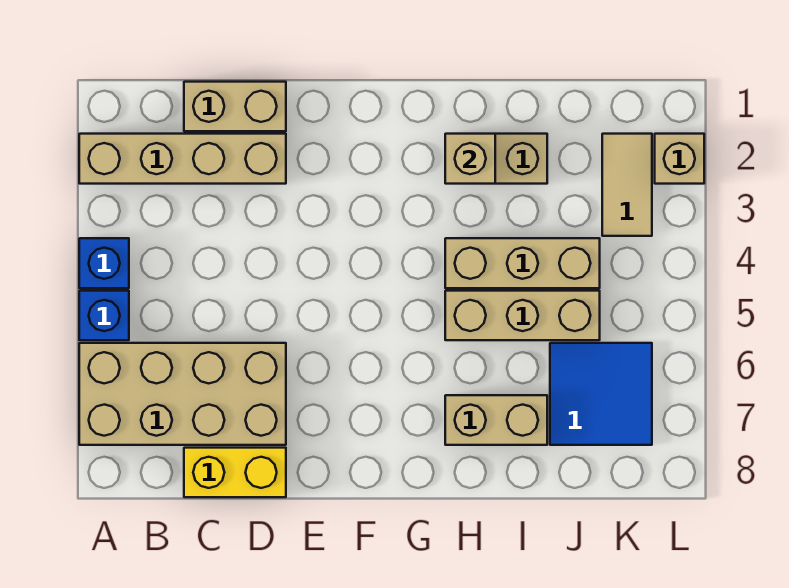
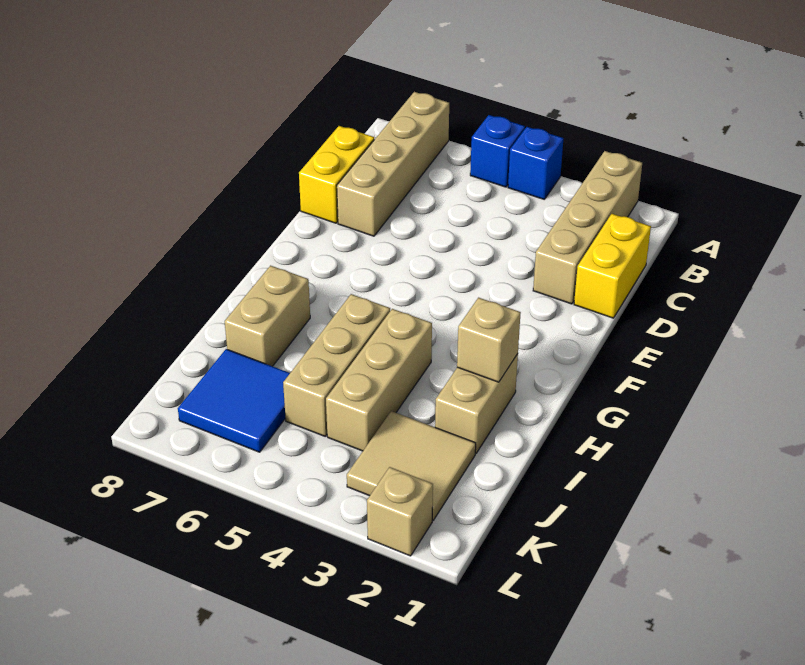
tan 2x4 brick [79,343,286,445] -> tan 1x4 brick [337,92,449,236]
tan 1x2 brick [184,82,286,131] -> yellow 1x2 brick [574,214,651,318]
tan 1x2 tile [602,134,652,236] -> tan 2x2 tile [347,411,476,521]

